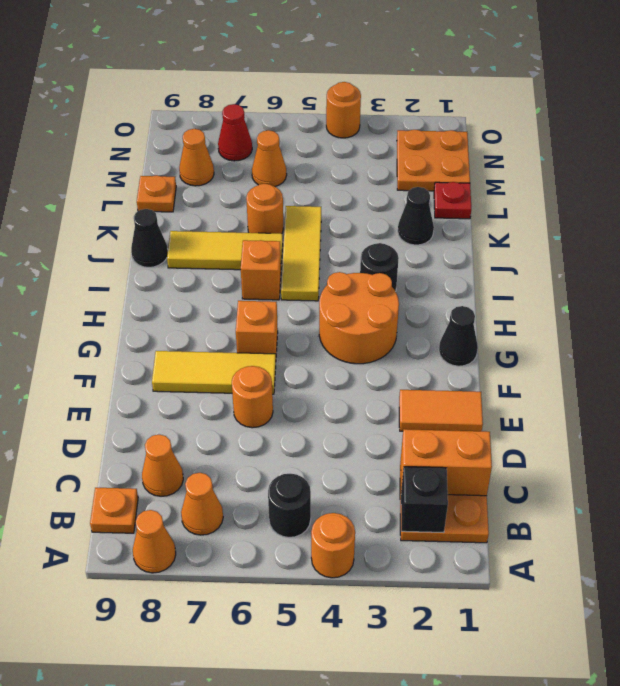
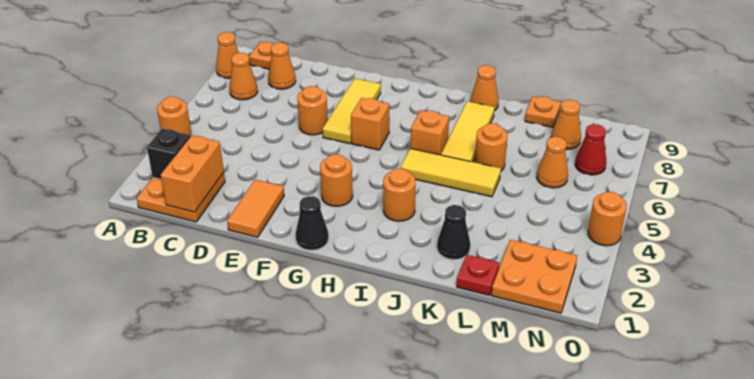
black 1x1 round brick [268,474,311,537] -> none
orange 2x2 round brick [319,272,399,364] -> orange 1x1 round brick [320,154,353,206]
black 1x1 round brick [360,243,399,291] -> orange 1x1 round brick [383,169,416,221]
black 1x1 cone [131,209,168,267] -> orange 1x1 cone [470,65,499,111]

